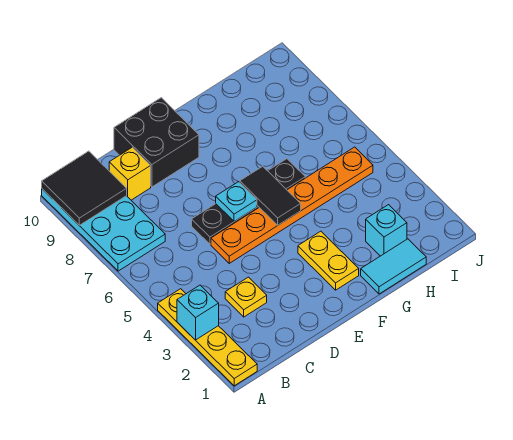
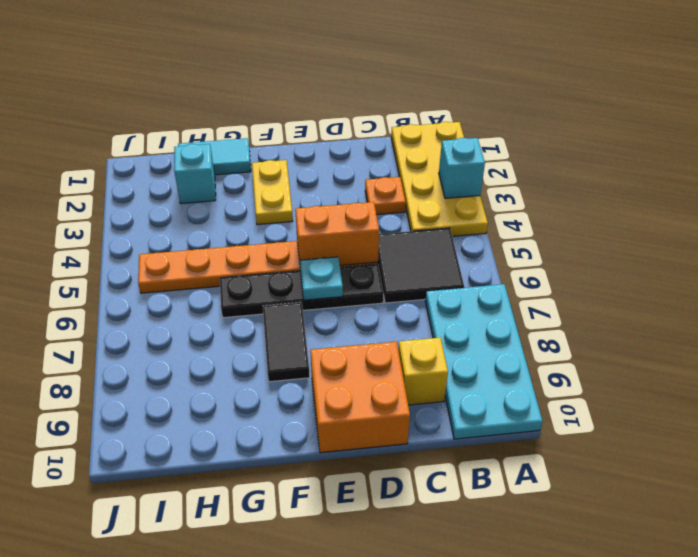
yellow 1x4 plate [158,289,257,386] -> yellow 2x4 plate [391,122,488,236]
black 2x2 tile [42,151,127,225] -> black 2x2 tile moved to [378,228,464,303]
yellow 1x1 plate [225,277,267,317] -> orange 1x1 plate [365,177,406,215]
none -> orange 1x2 brick [295,202,379,265]
black 2x2 brick [114,98,199,187] -> orange 2x2 brick [310,342,410,453]
black 1x2 tile [240,166,301,225] -> black 1x2 tile moved to [263,302,310,382]

